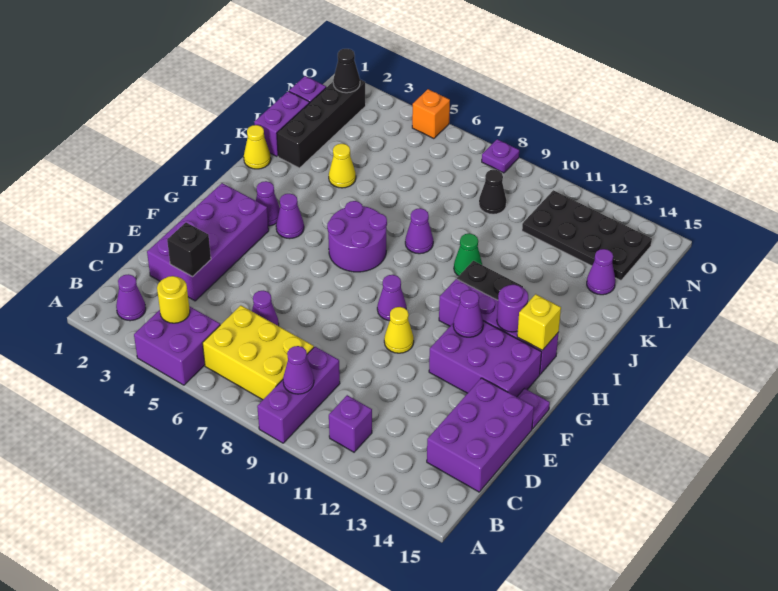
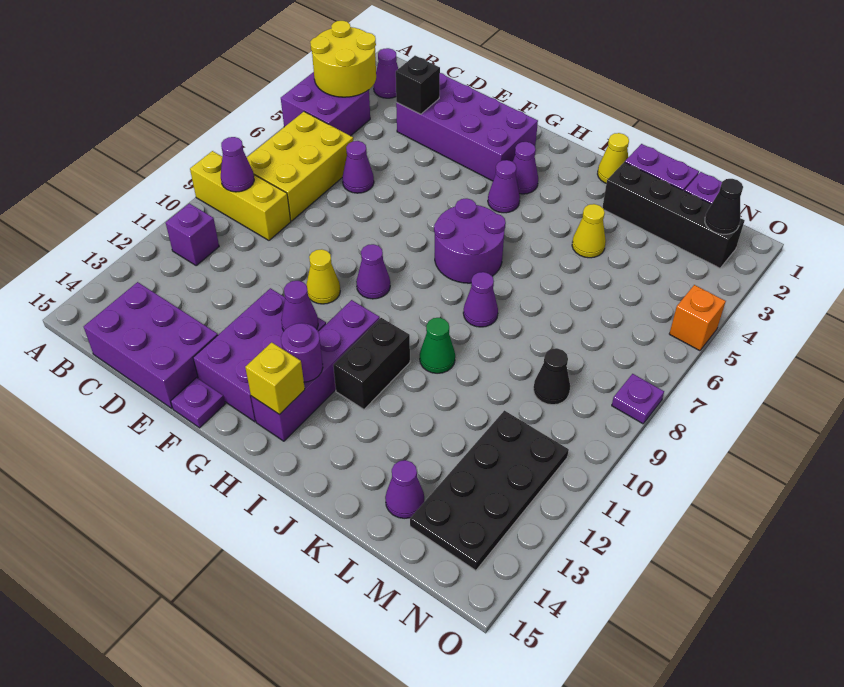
purple 1x3 brick [257,347,340,443] -> yellow 1x3 brick [190,151,291,240]
yellow 1x1 round brick [157,276,190,323] -> yellow 2x2 round brick [310,21,376,97]

